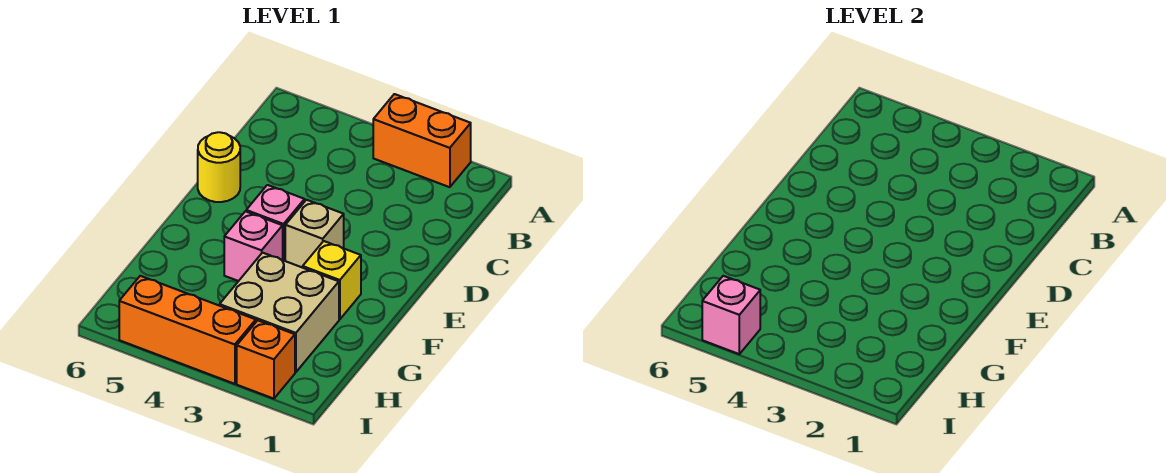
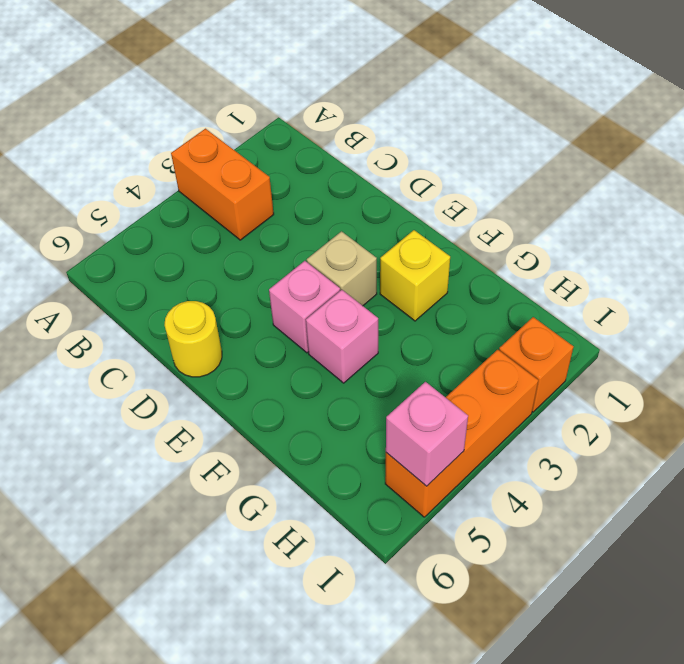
orange 1x2 brick [373,94,471,187] -> orange 1x2 brick turned to [171,129,274,240]
tan 2x2 brick [220,253,339,372] -> none

